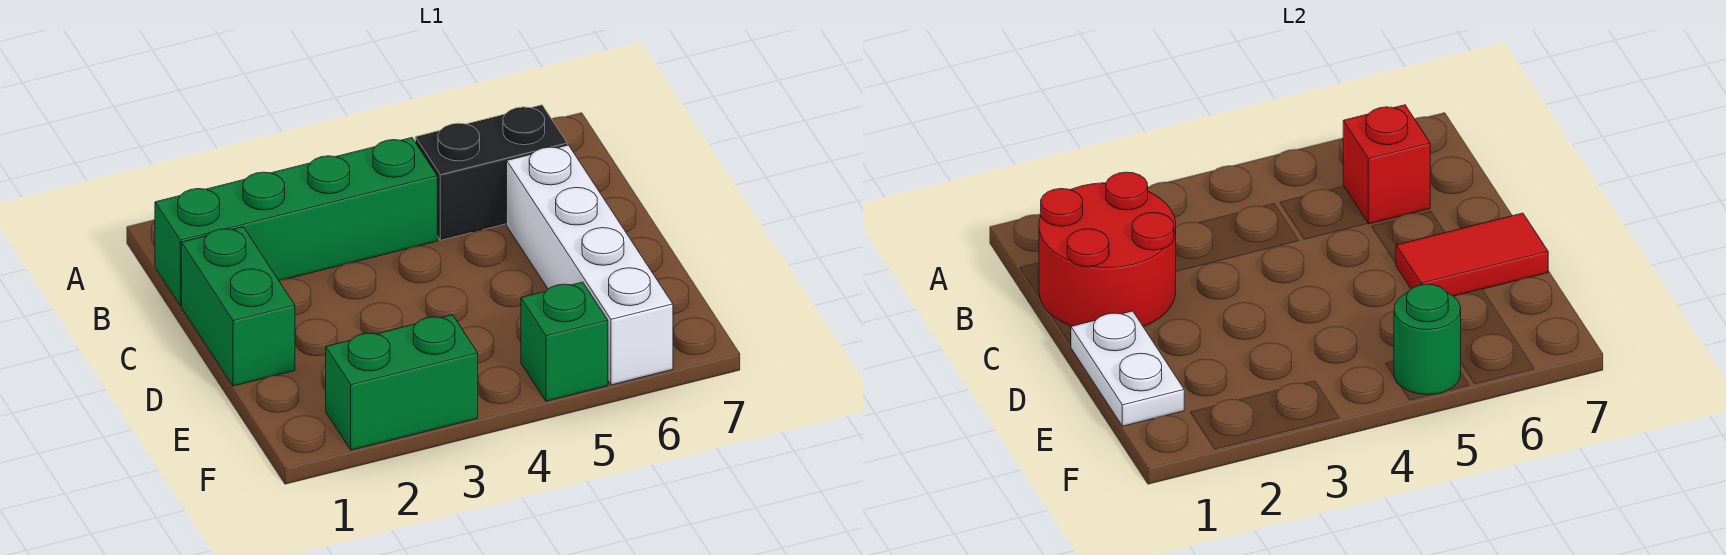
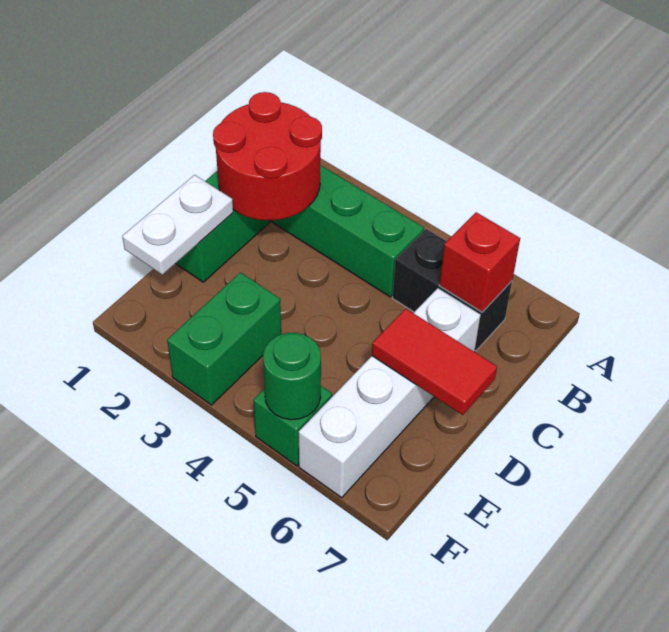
green 1x2 brick [326,315,478,450] -> green 1x2 brick turned to [167,273,281,405]

